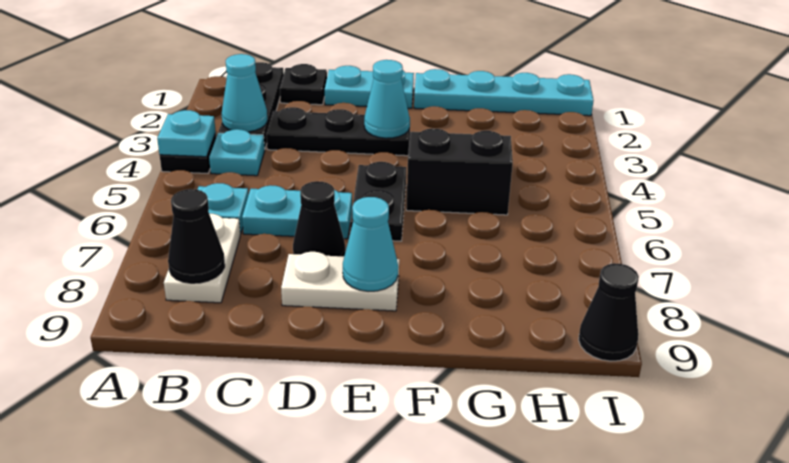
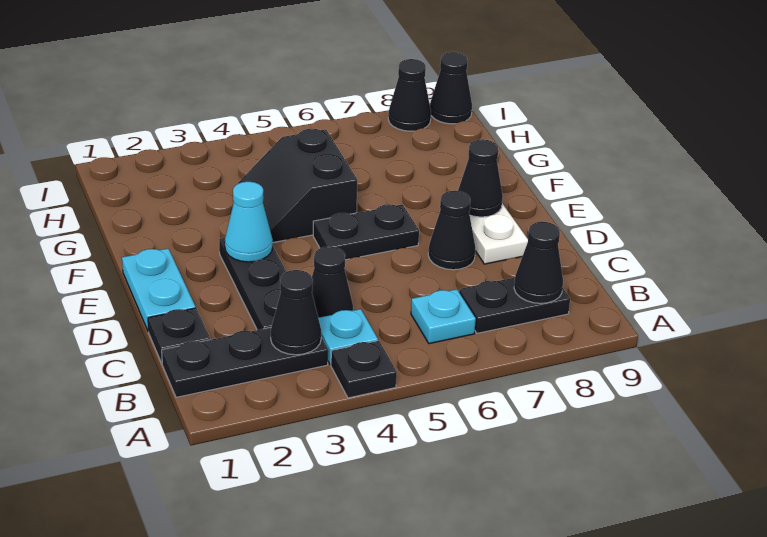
cyan 1x1 plate [157,110,216,157] -> none
cyan 1x1 cone [222,54,267,132] -> black 1x1 cone [271,270,321,355]
white 1x2 plate [164,214,240,303] -> black 1x2 plate [459,278,570,333]
none -> black 1x1 cone [312,247,353,318]
cyan 1x2 plate [242,185,352,239] -> none
cyan 1x1 cone [343,197,398,291] -> black 1x1 cone [458,139,503,217]
cyan 1x4 plate [414,69,594,116] -> none
none -> black 1x1 cone [388,59,431,131]

